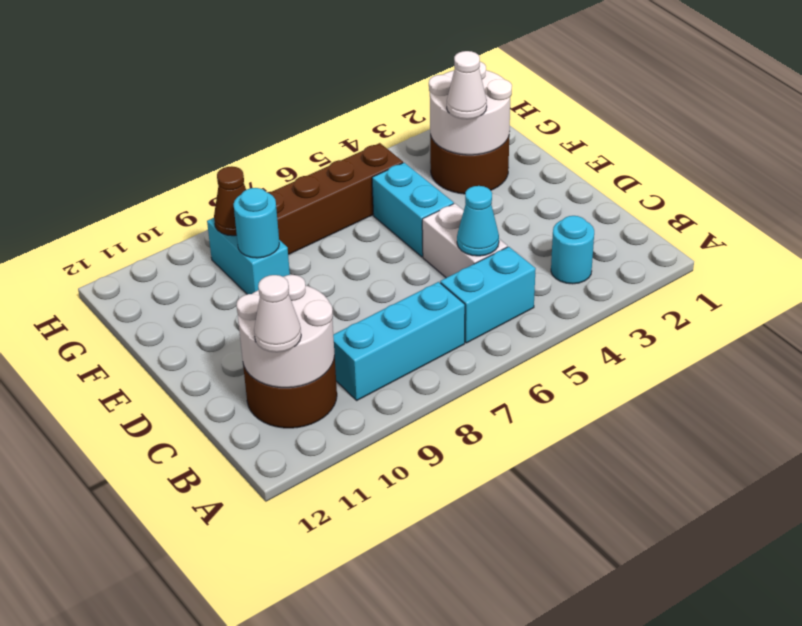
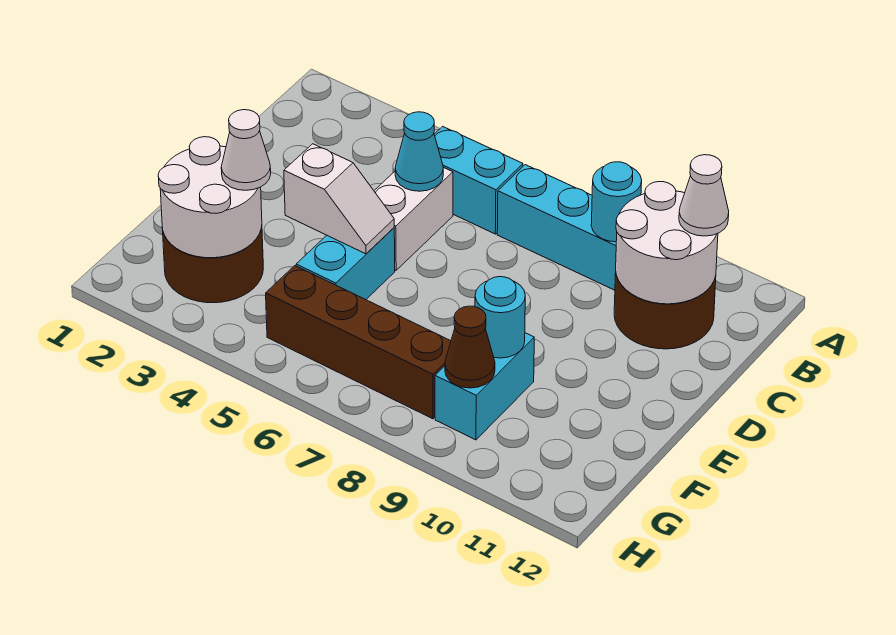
cyan 1x1 round brick [551,216,594,284] -> cyan 1x1 round brick moved to [591,162,642,242]
none -> white 1x2 slope [284,144,394,254]

